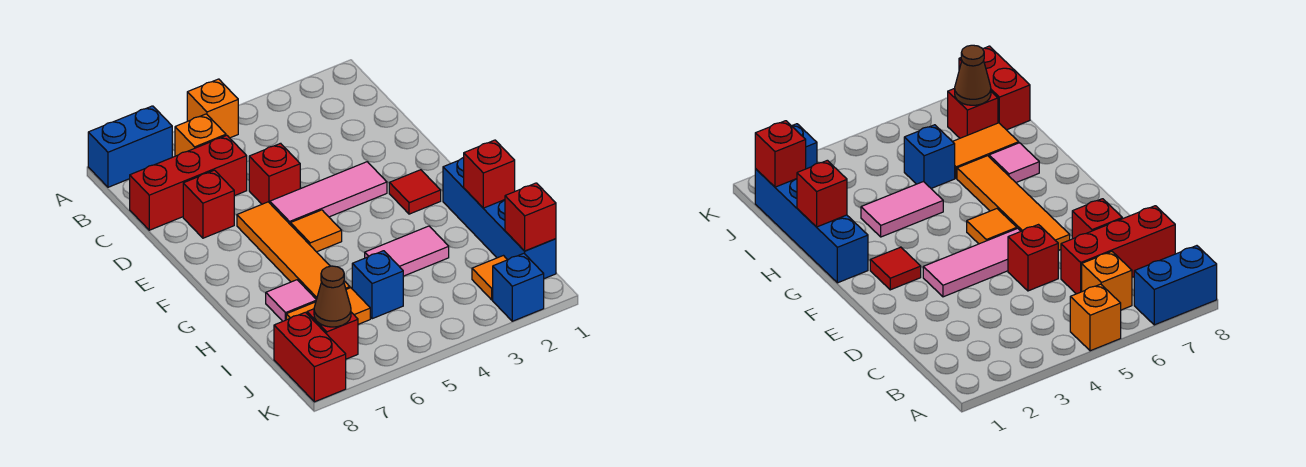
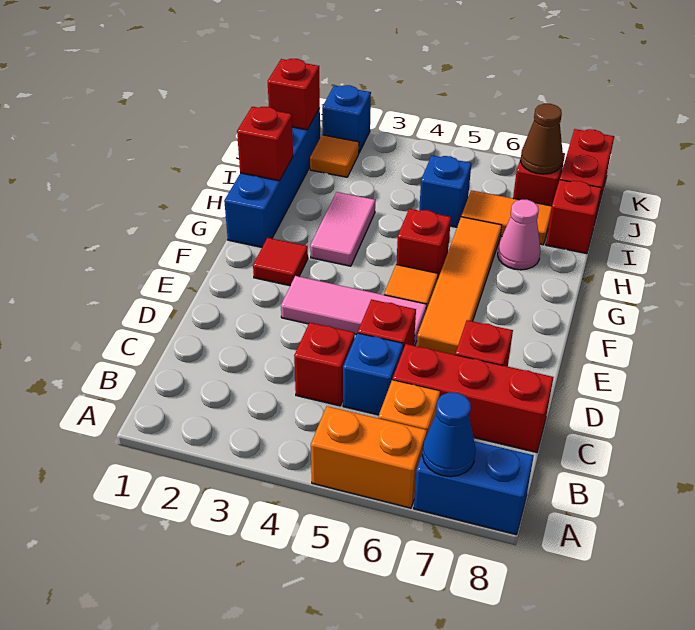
orange 1x1 brick [187,79,238,138] -> orange 1x2 brick [311,406,427,508]
none -> blue 1x1 cone [422,393,476,477]
none -> red 1x1 brick [294,323,355,406]
none -> blue 1x1 brick [343,333,403,415]
none -> red 1x1 brick [396,209,451,280]
pink 1x2 tile [365,226,449,276] -> pink 1x2 tile turned to [310,192,375,266]
pink 1x1 tile [266,280,316,321] -> pink 1x1 cone [498,200,540,270]
none -> red 1x1 brick [546,180,601,254]

